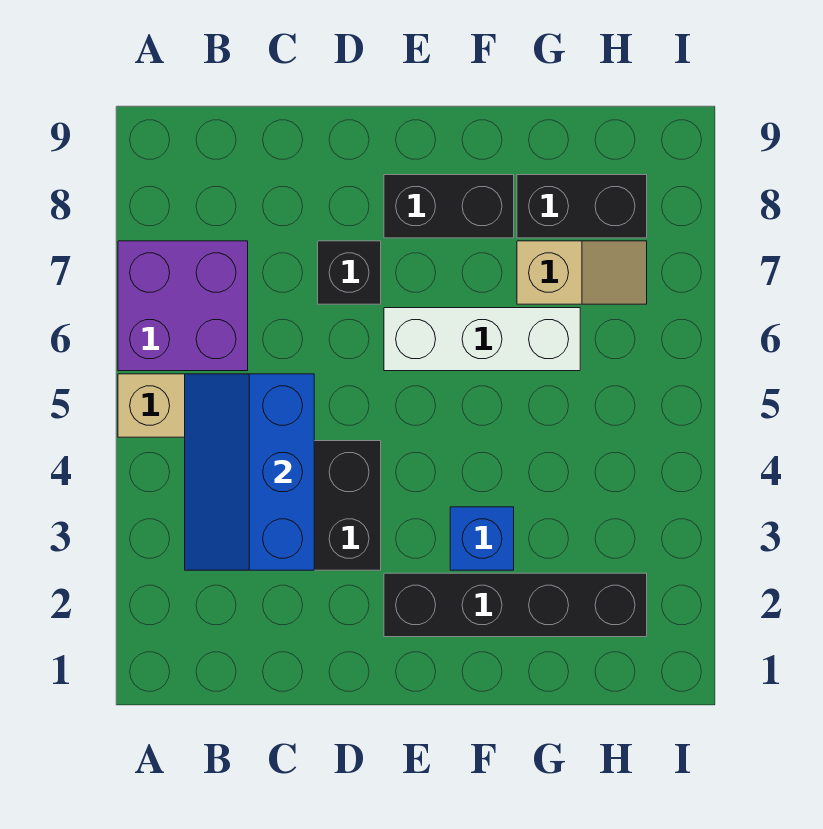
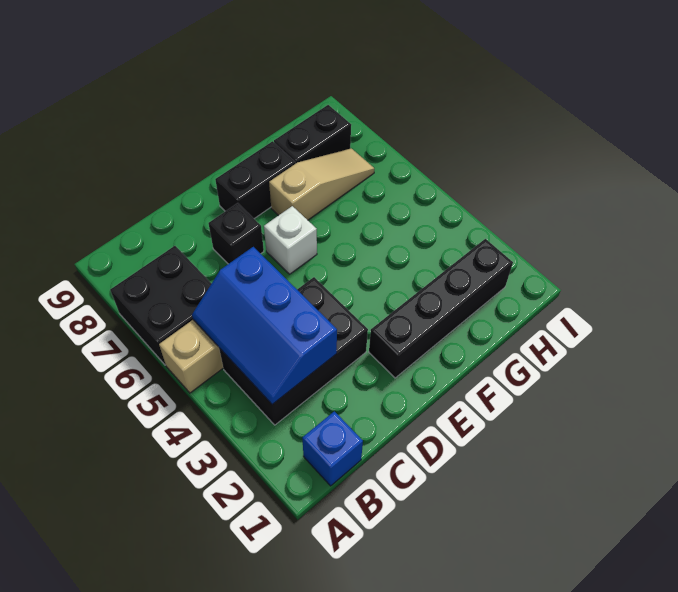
purple 2x2 brick [118,241,248,371] -> black 2x2 brick [110,246,212,365]
white 1x3 brick [384,308,580,371] -> white 1x1 brick [264,206,317,274]
blue 1x1 brick [450,507,514,570] -> blue 1x1 brick moved to [302,411,363,486]
tan 1x2 slope [517,241,647,304] -> tan 1x3 slope [269,148,374,220]

